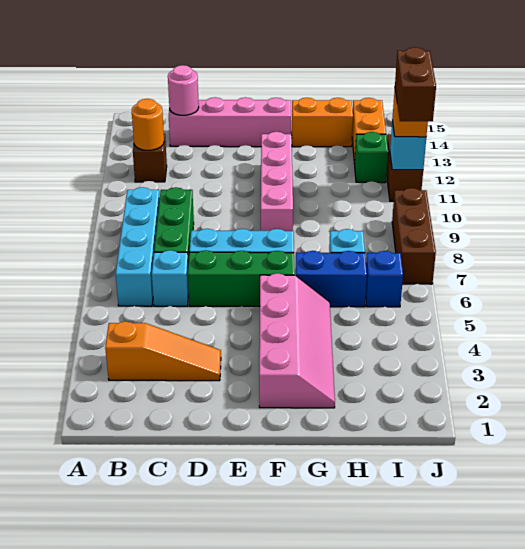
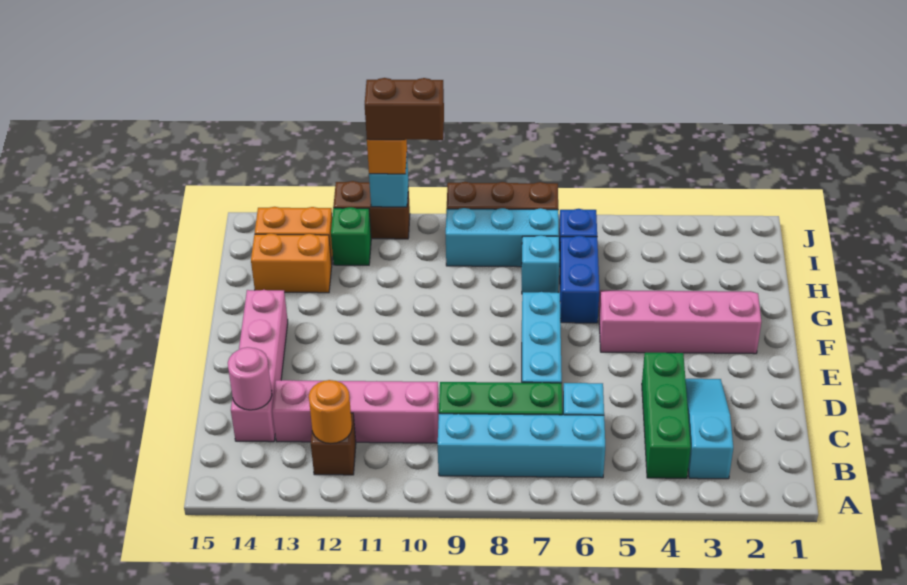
orange 1x3 slope [105,321,221,381] -> cyan 1x3 slope [685,379,733,479]
green 1x3 brick [188,250,295,306] -> green 1x3 brick moved to [642,353,691,478]
pink 1x4 brick [261,132,293,231] -> pink 1x4 brick moved to [272,380,439,443]
orange 1x2 brick [292,98,353,147] -> orange 1x2 brick turned to [251,234,332,293]
none -> cyan 1x3 brick [446,208,559,267]

